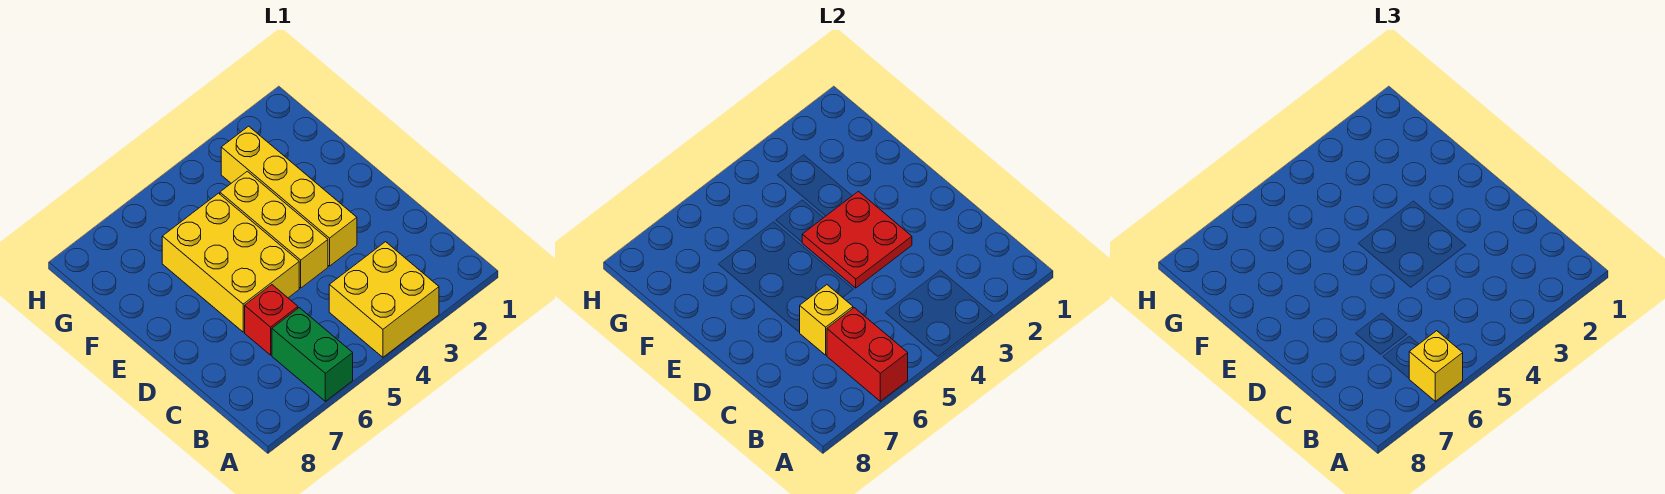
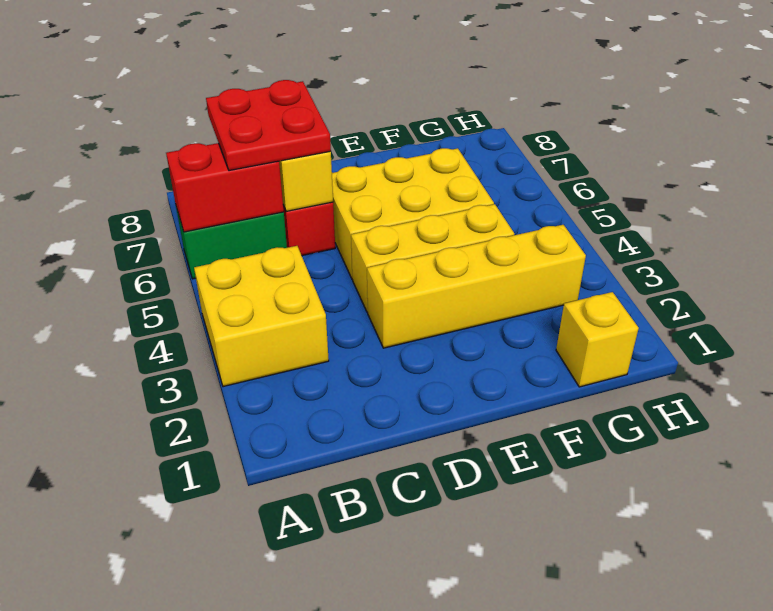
yellow 1x1 brick [1409,331,1463,401] -> yellow 1x1 brick moved to [556,292,639,387]
red 2x2 plate [802,191,912,288] -> red 2x2 plate moved to [206,80,331,171]

